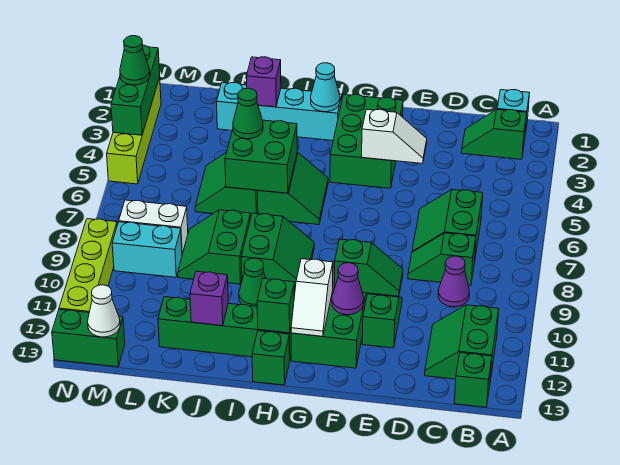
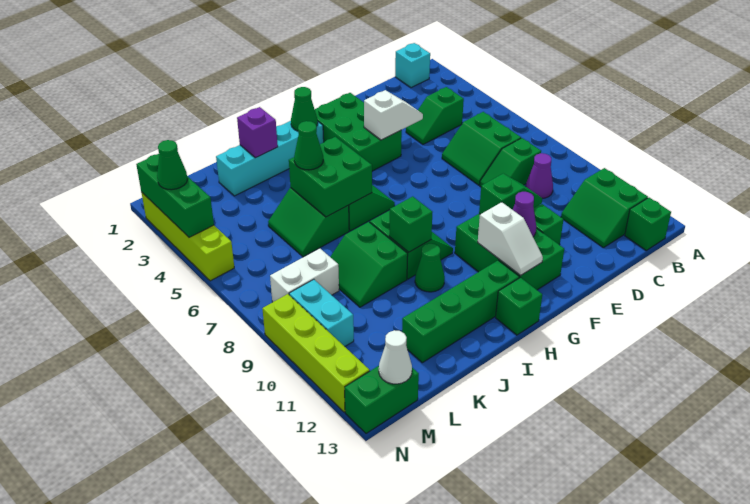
green 1x2 slope [462,109,527,159] -> green 1x2 slope moved to [406,87,464,145]
cyan 1x1 cone [311,63,340,112] -> green 1x1 cone [291,87,318,131]
green 1x1 brick [257,279,294,333] -> green 1x1 brick moved to [389,196,432,252]
purple 1x1 brick [190,271,228,326] -> none
cyan 1x2 brick [112,222,182,277] -> cyan 1x2 brick turned to [289,279,354,346]

